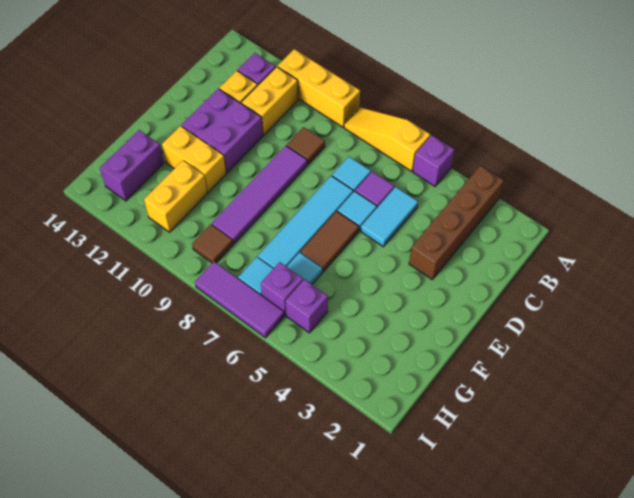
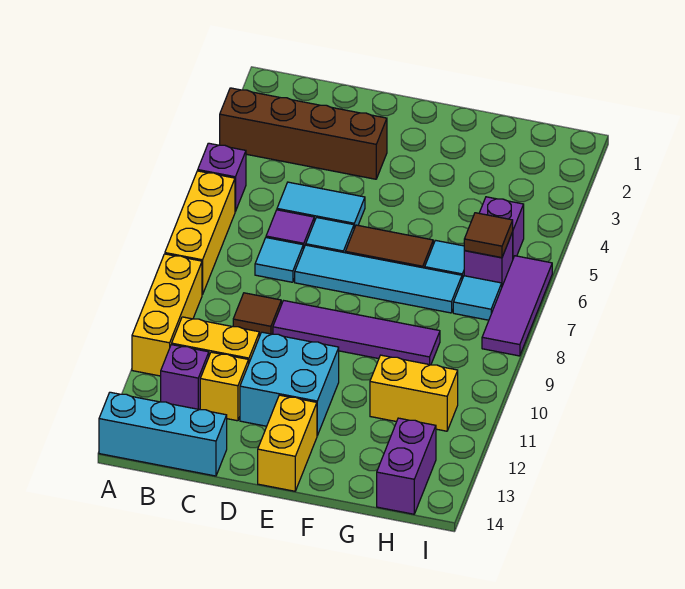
yellow 1x3 slope [344,107,430,171] -> yellow 1x3 brick [165,171,235,295]
none -> cyan 1x3 brick [99,392,227,476]
purple 2x2 brick [181,89,263,173] -> cyan 2x2 brick [240,332,339,436]
yellow 1x2 brick [162,126,226,192] -> yellow 1x2 brick moved to [258,395,317,491]
purple 1x2 brick [100,130,164,201] -> purple 1x2 brick turned to [377,418,436,514]
brown 1x1 tile [192,224,233,263] -> brown 1x1 tile moved to [464,213,513,258]

